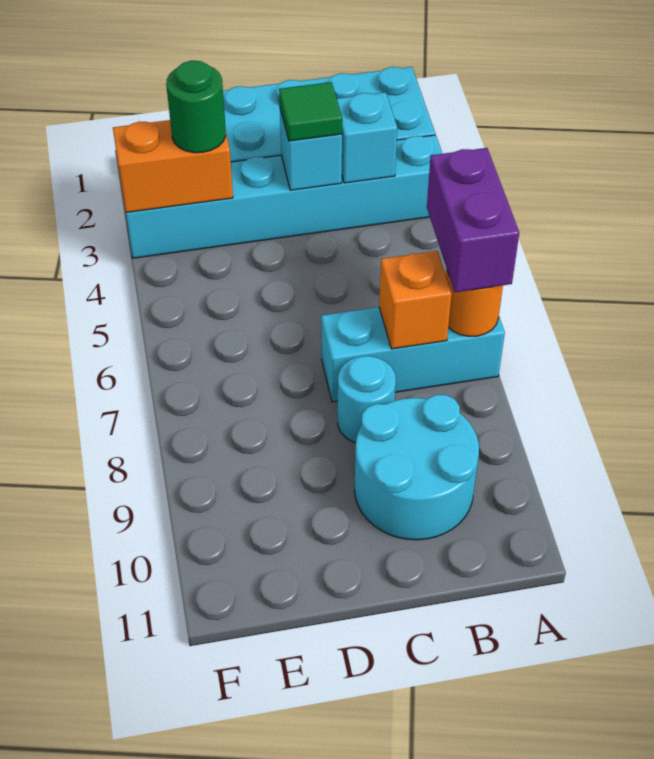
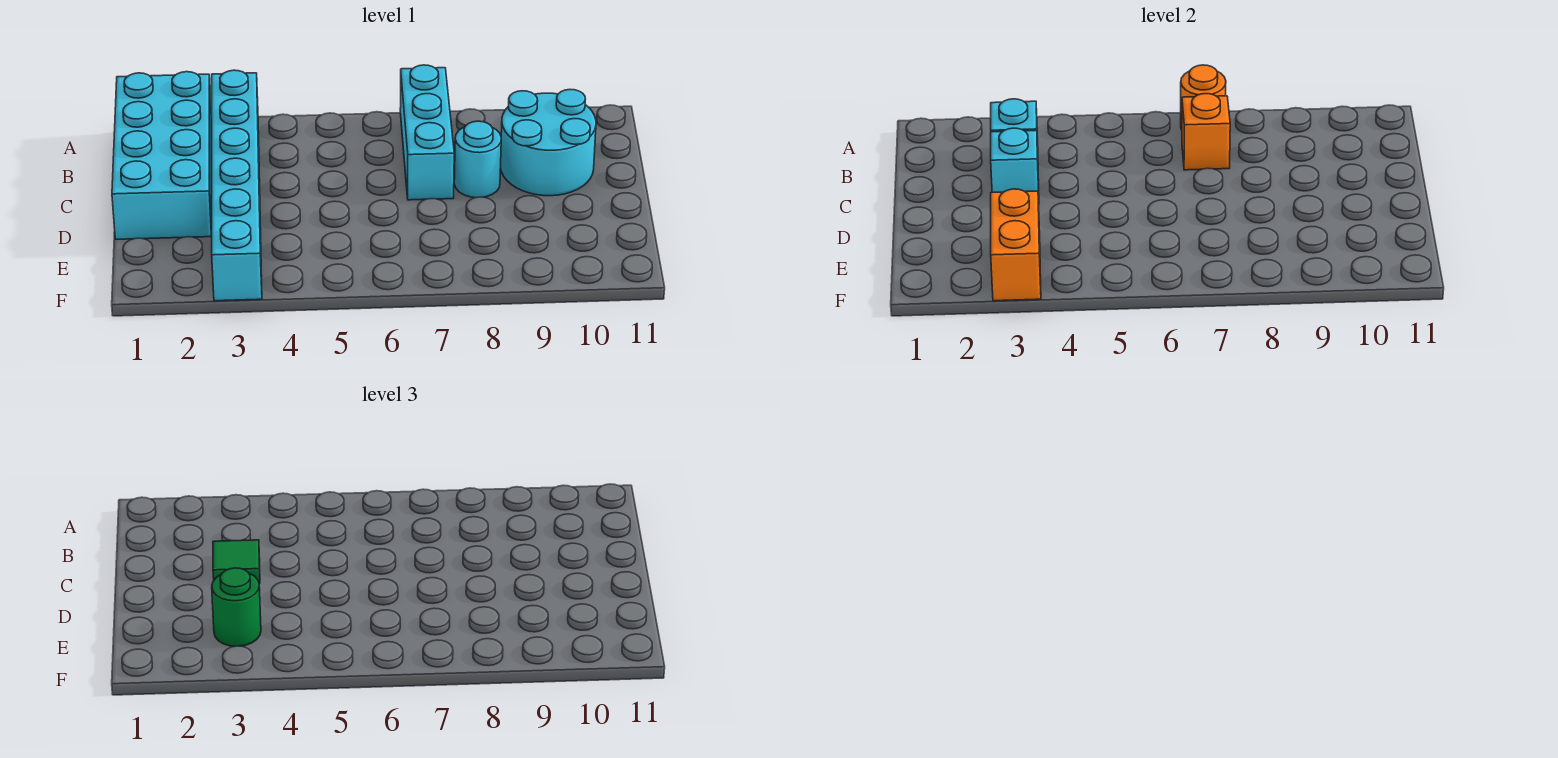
purple 1x2 brick [427,148,519,292] -> none

